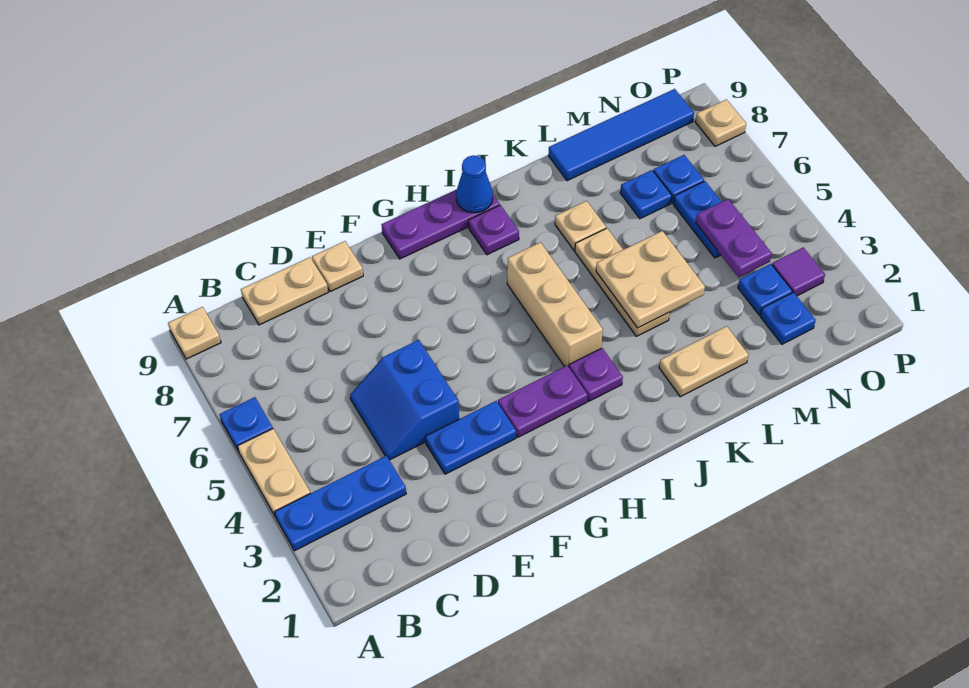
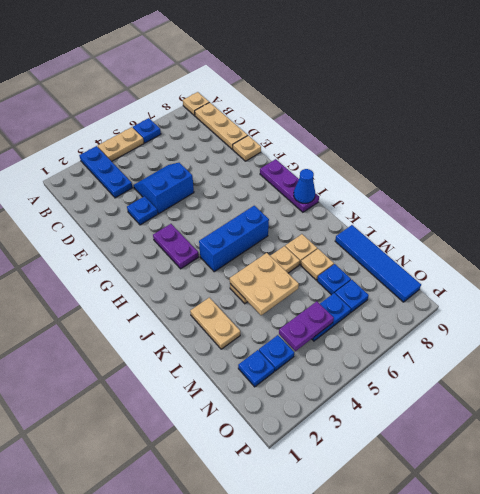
tan 1x2 plate [241,257,328,325] -> tan 1x3 plate [195,102,248,149]
blue 1x2 plate [425,401,516,474] -> blue 1x1 plate [127,196,158,225]
purple 1x1 plate [569,348,623,401] -> none
tan 1x3 brick [507,242,603,367] -> blue 1x3 brick [199,206,269,272]
purple 1x1 plate [468,205,519,255] -> none
purple 1x1 tile [772,247,825,296] -> none
tan 1x1 plate [695,99,746,146] -> tan 1x1 plate moved to [301,249,334,280]

